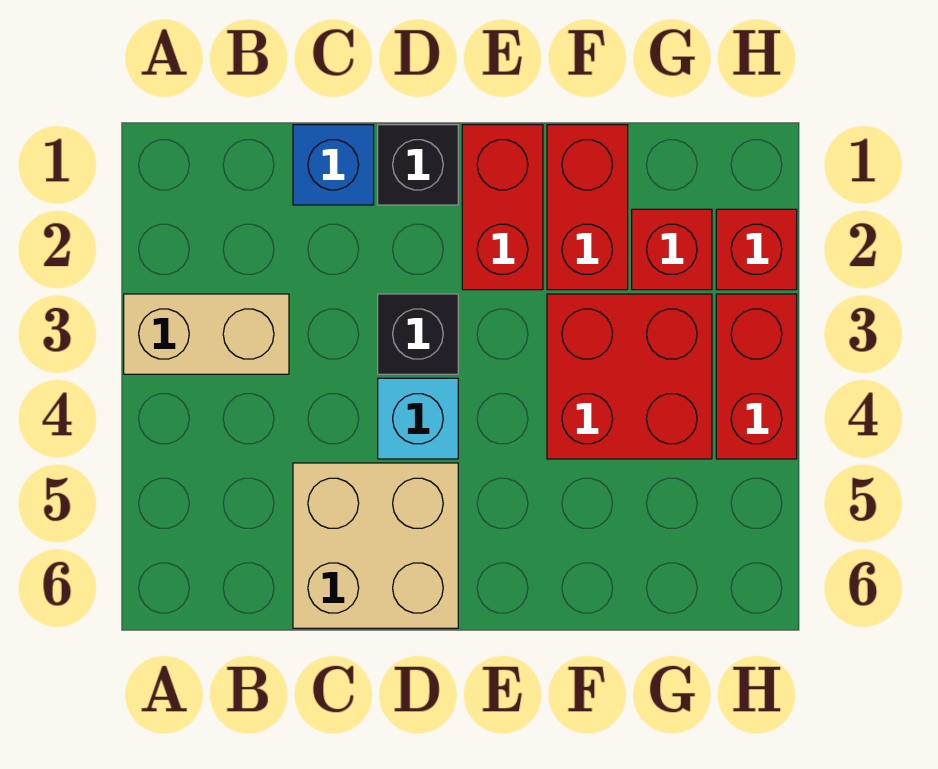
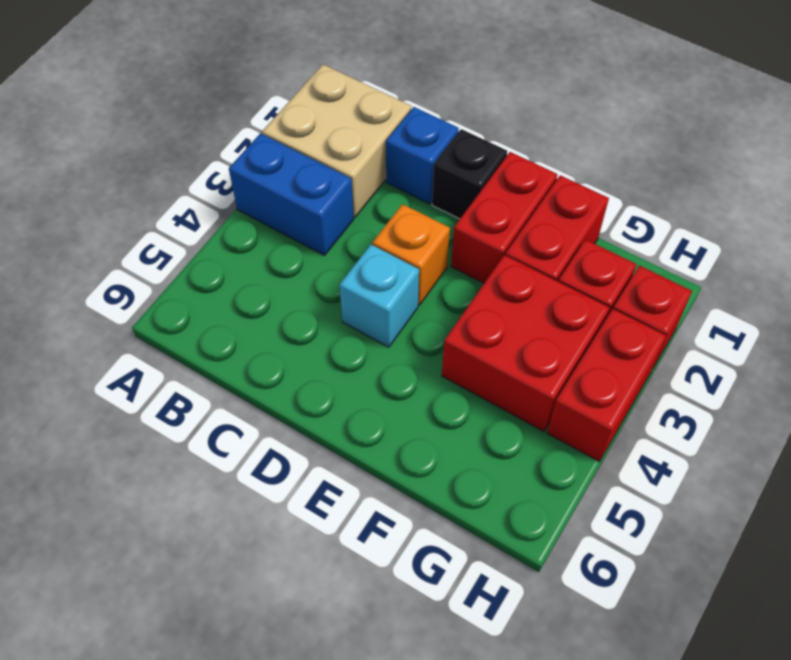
tan 1x2 brick [124,294,289,374] -> blue 1x2 brick [229,133,354,255]
tan 2x2 brick [293,463,458,628] -> tan 2x2 brick moved to [262,65,412,218]
black 1x1 brick [378,294,458,374] -> orange 1x1 brick [372,204,450,305]

